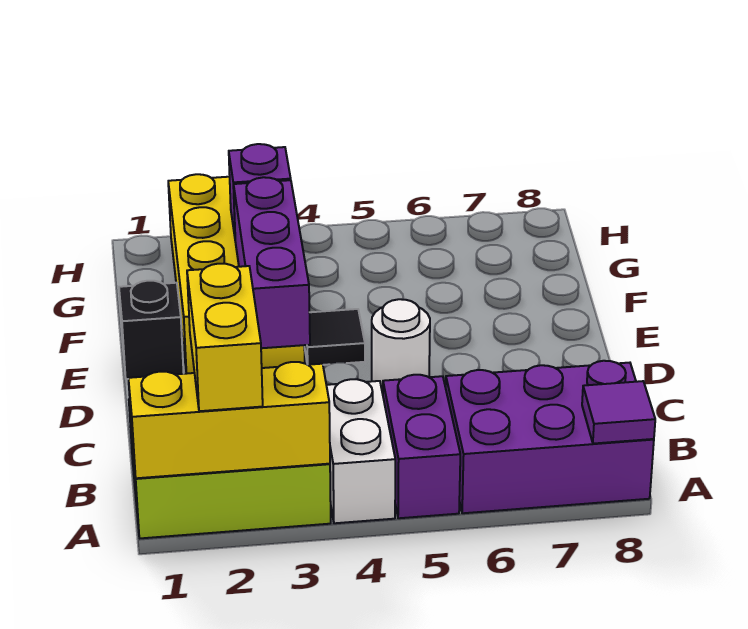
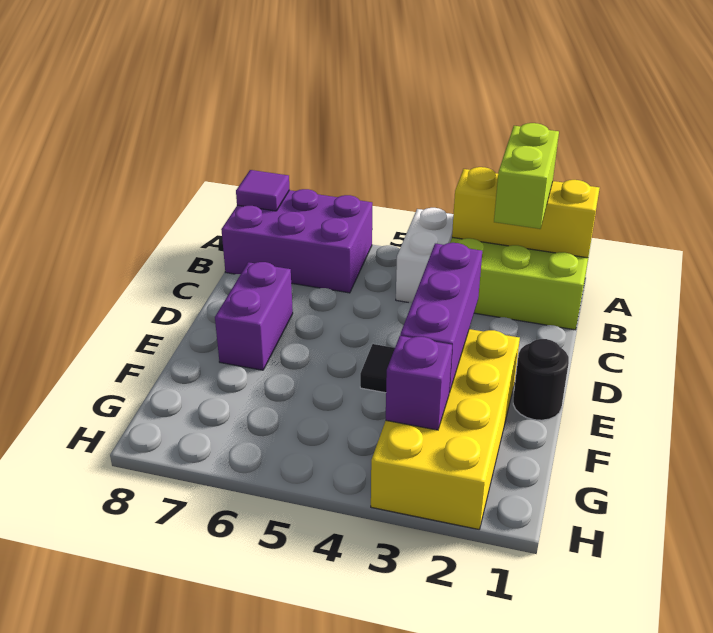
yellow 1x2 brick [187,264,263,411] -> lime 1x2 brick [494,123,559,229]
purple 1x2 brick [383,375,460,518] -> purple 1x2 brick moved to [215,262,293,370]
white 1x1 round brick [372,299,430,393] -> none
black 1x1 brick [119,281,184,379] -> black 1x1 round brick [513,339,569,420]

